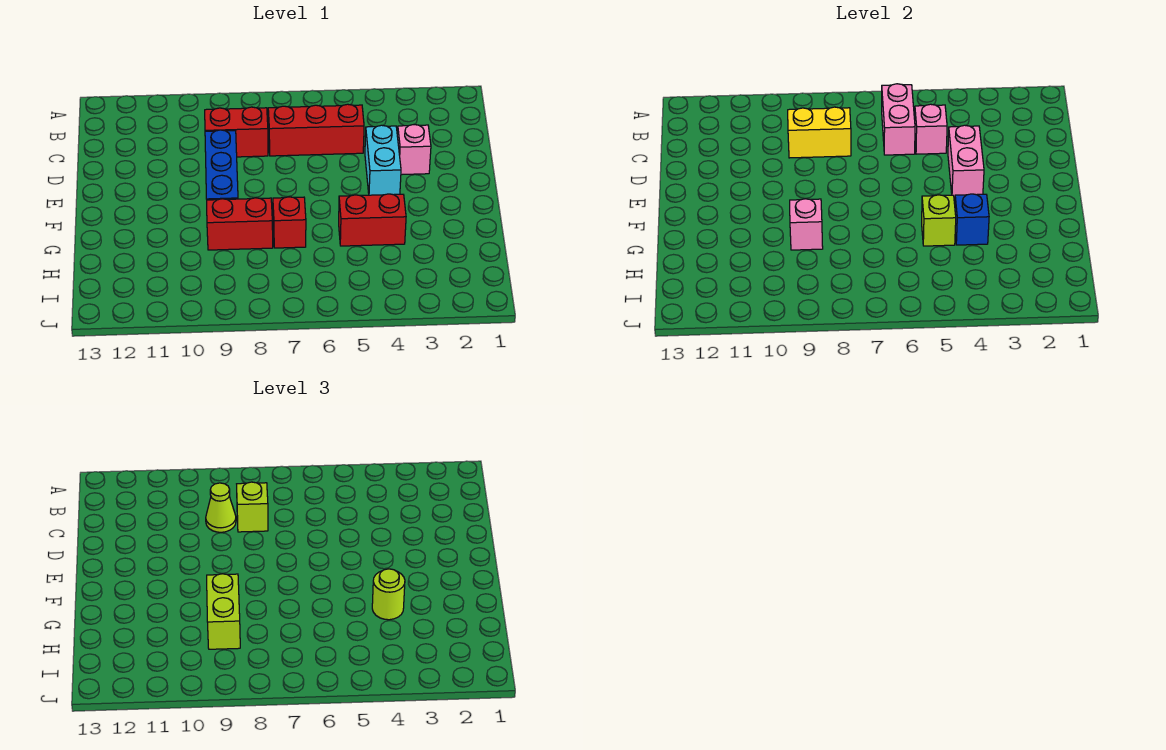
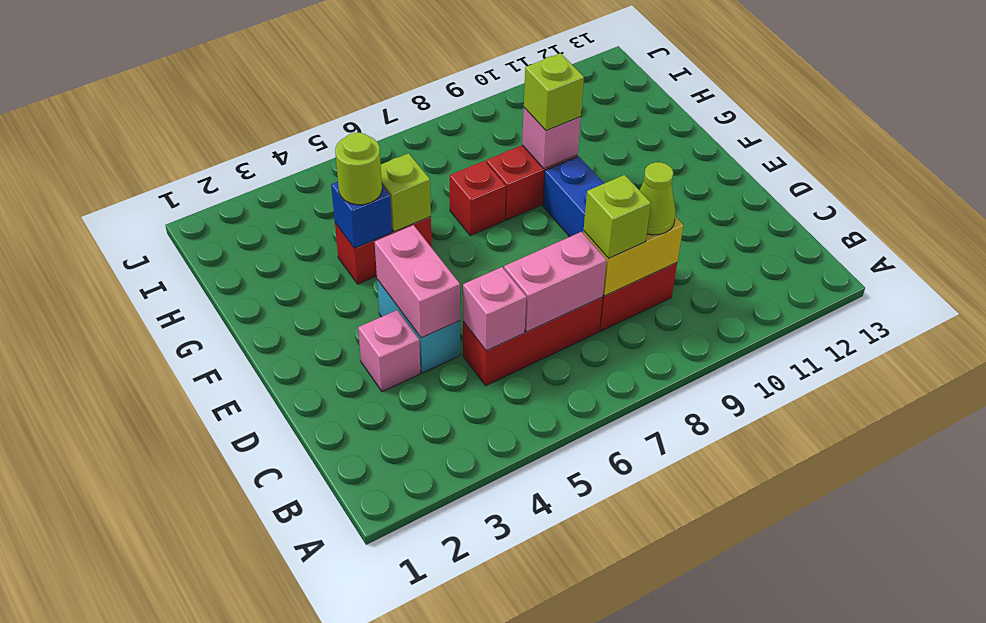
pink 1x2 brick [882,84,915,155] -> pink 1x2 brick turned to [504,232,607,332]
lime 1x2 brick [207,574,240,649] -> lime 1x1 brick [524,53,584,131]

